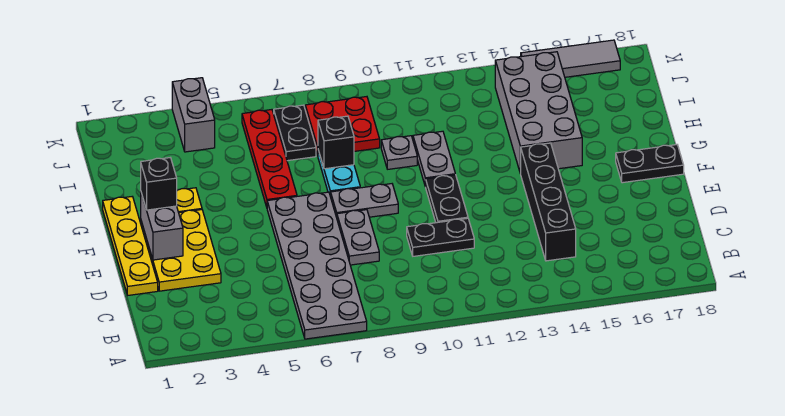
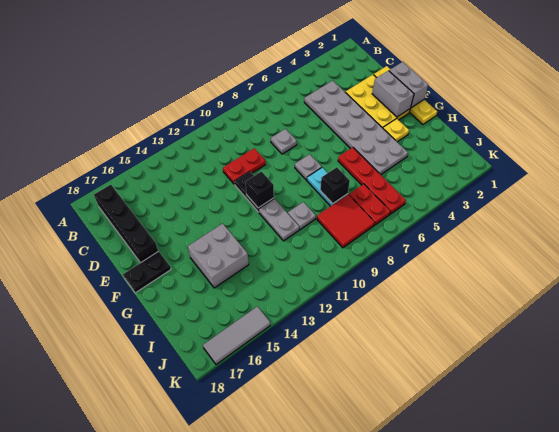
grey 2x6 plate [267,192,367,339] -> grey 2x6 plate moved to [304,81,408,175]
black 1x4 brick [521,143,576,261] -> black 1x4 brick moved to [94,185,158,263]
grey 1x2 plate [337,210,379,265] -> grey 1x1 plate [271,129,297,154]
black 1x2 plate [407,218,474,256] -> red 1x2 plate [223,148,266,184]
black 1x1 brick [141,158,177,210] -> black 1x1 brick moved to [245,171,274,208]
grey 1x2 plate [331,184,398,217] -> grey 1x1 plate [295,154,322,180]
grey 2x4 brick [495,52,582,174] -> grey 2x2 brick [188,224,249,288]
black 1x2 plate [274,105,316,161] -> red 1x2 plate [349,184,390,225]
red 2x2 plate [305,97,380,156] -> red 2x2 tile [317,195,375,248]
grey 1x2 brick [172,78,215,152] -> grey 1x2 brick moved to [389,62,428,108]

